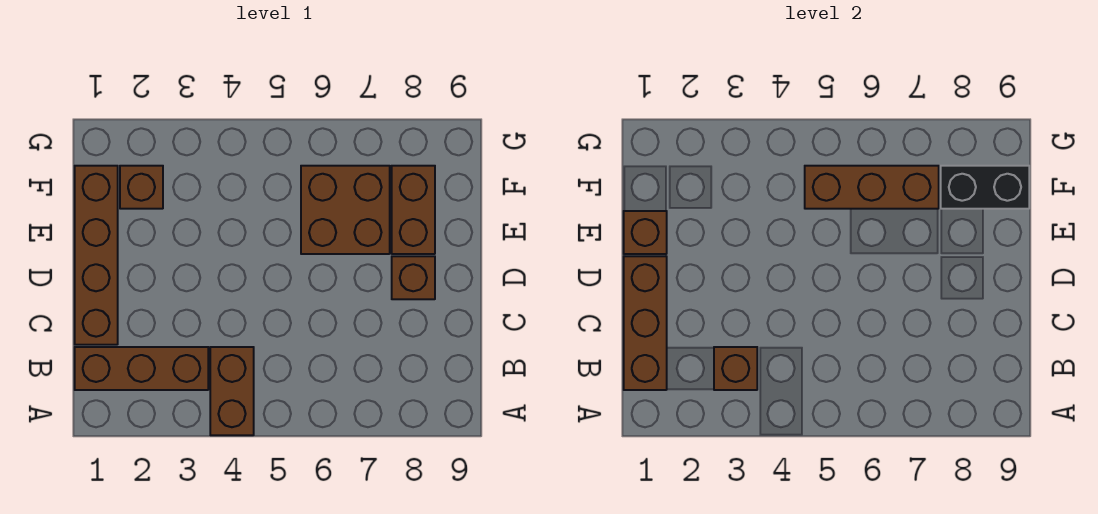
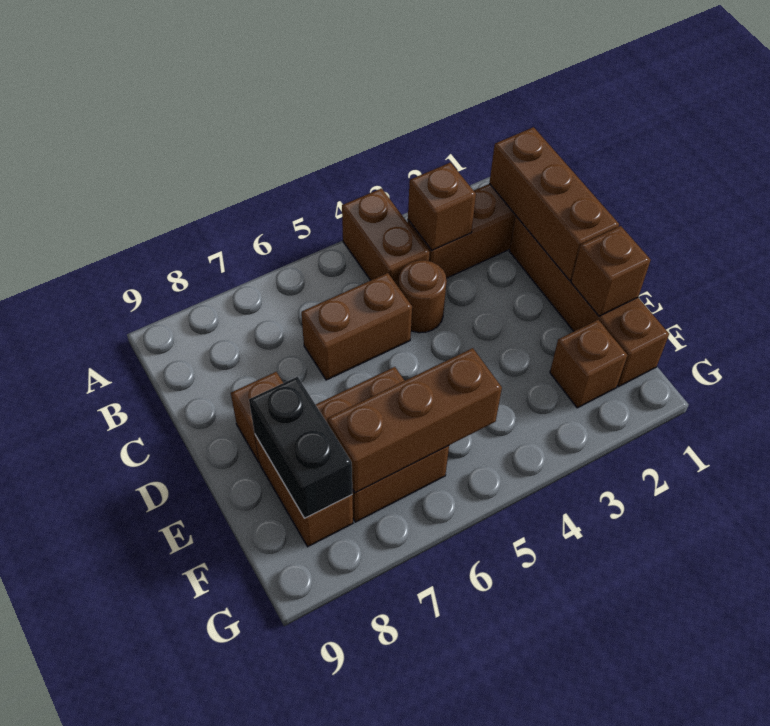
none -> brown 1x1 round brick [399,260,447,333]
none -> brown 1x2 brick [301,273,412,380]
black 1x2 brick [941,166,1029,209] -> black 1x2 brick turned to [249,377,352,518]

